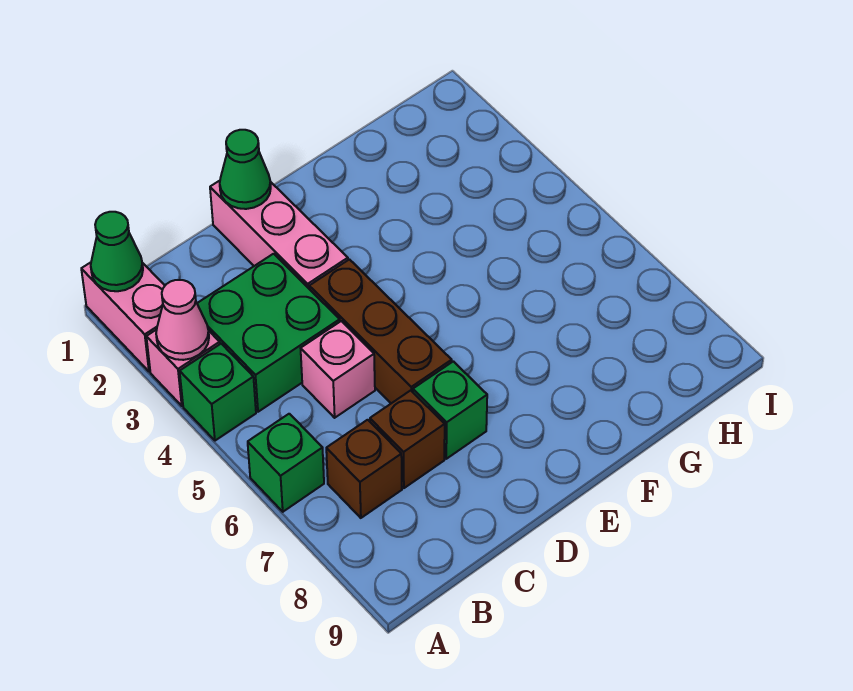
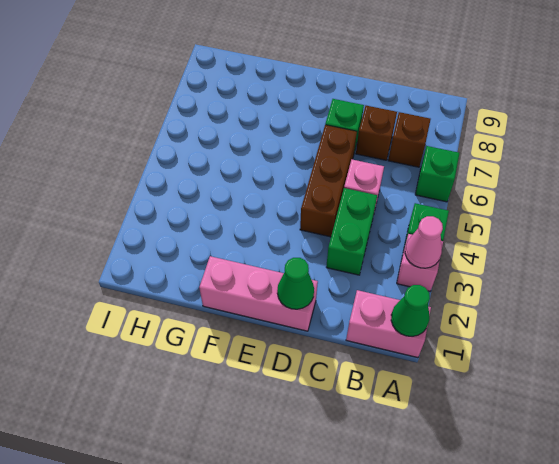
pink 1x2 brick [81,262,165,371] -> pink 1x2 brick turned to [346,290,431,358]
green 2x2 brick [197,254,340,412] -> green 1x2 brick [326,188,377,275]
pink 1x3 brick [210,181,348,288] -> pink 1x3 brick turned to [199,256,318,331]

